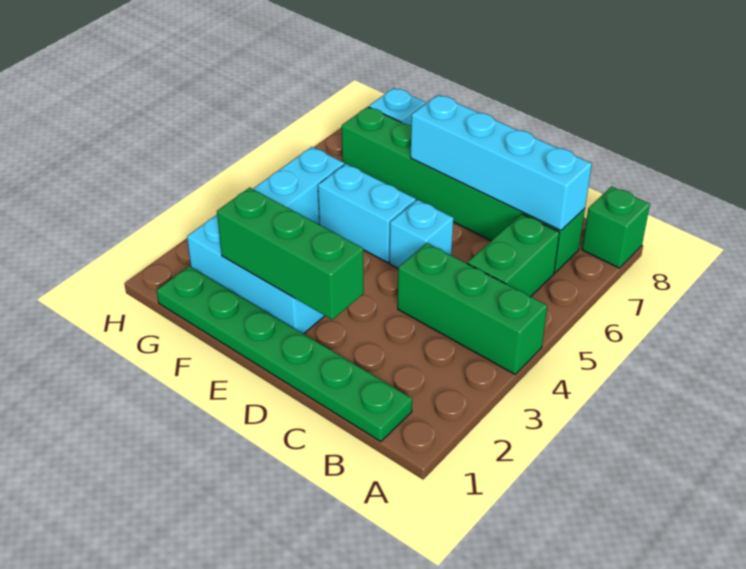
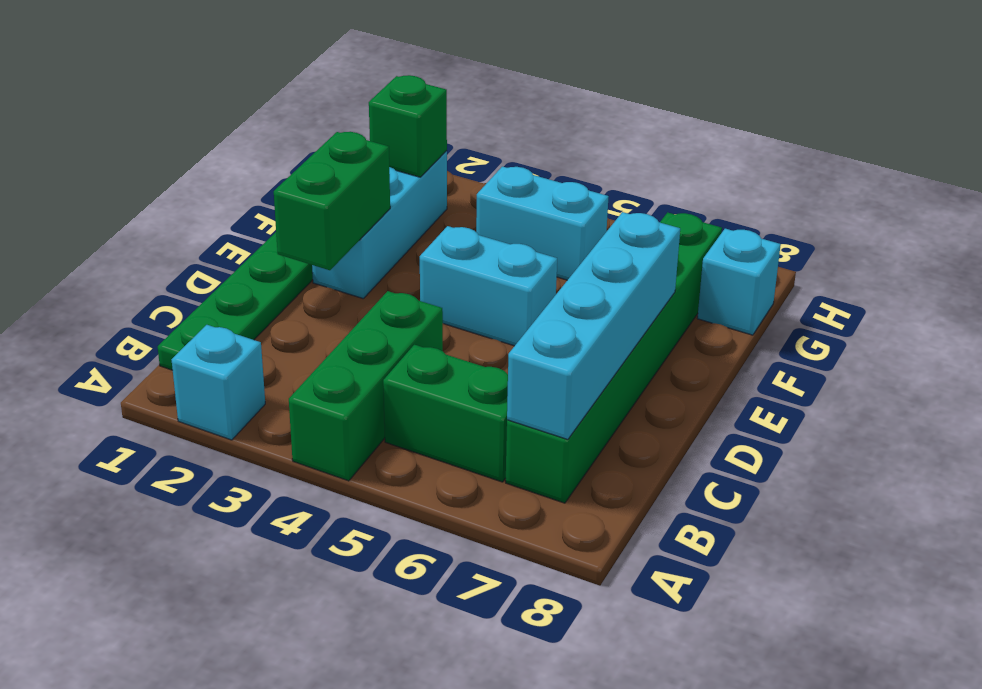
green 1x1 brick [582,186,650,268] -> green 1x1 brick moved to [369,75,447,177]
green 1x3 brick [217,188,364,320] -> green 1x2 brick [274,132,390,270]
cyan 1x1 brick [390,200,453,268] -> cyan 1x1 brick moved to [171,325,265,440]
cyan 1x2 brick [318,164,416,263] -> cyan 1x2 brick turned to [420,226,557,346]

